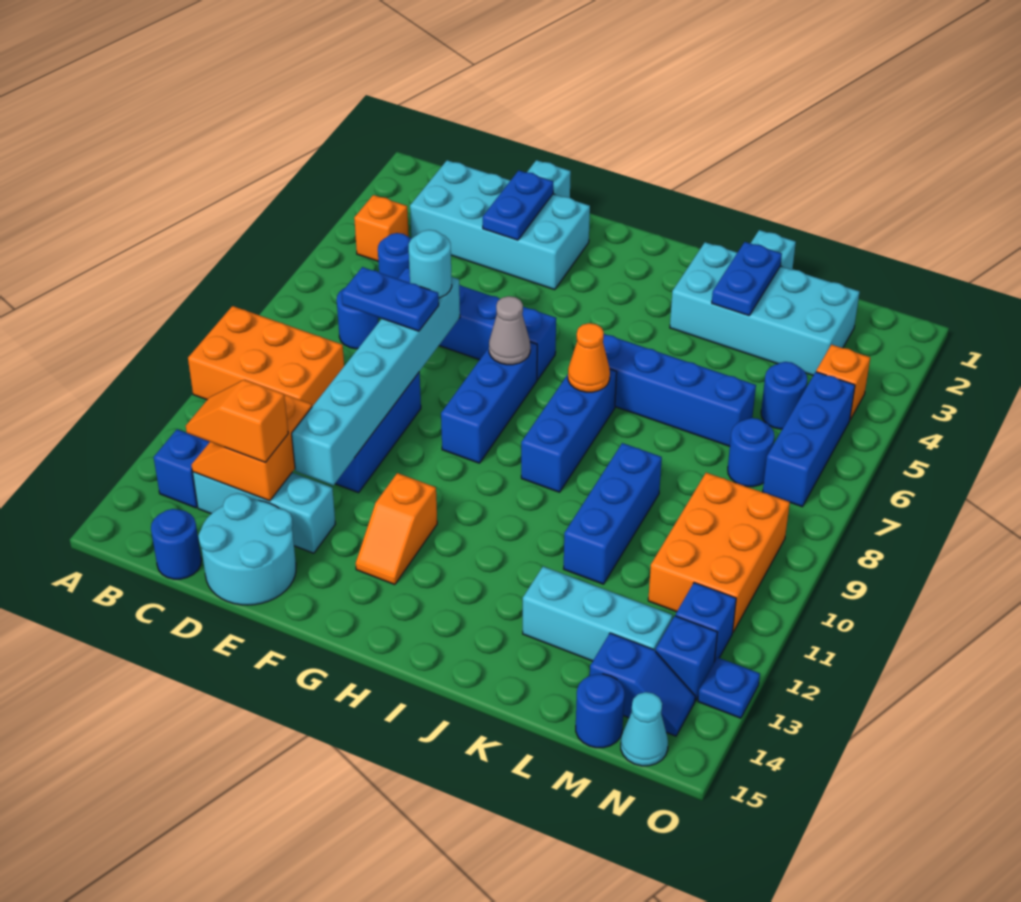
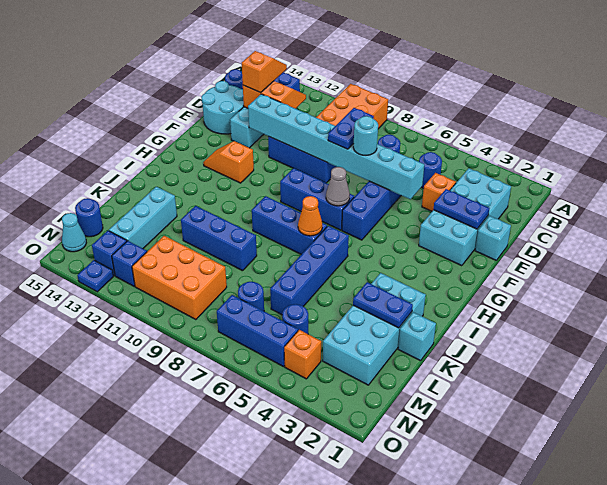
orange 1x1 brick [354,195,409,261] -> orange 1x1 brick moved to [422,173,456,211]
cyan 1x6 brick [292,277,460,485] -> cyan 1x8 brick [248,94,424,199]
blue 1x2 slope [590,633,695,736] -> none

